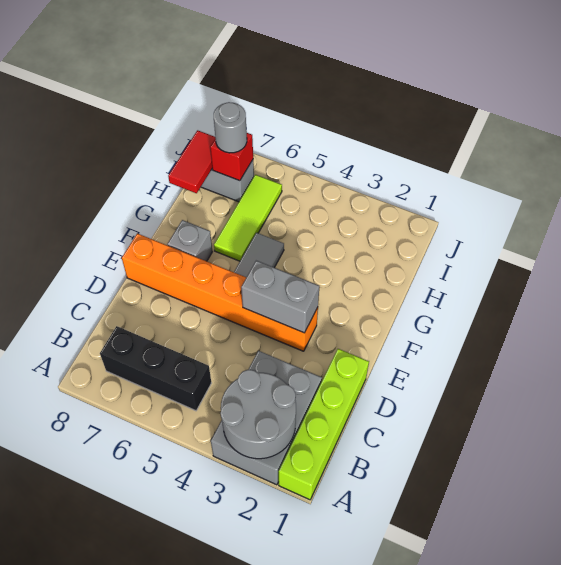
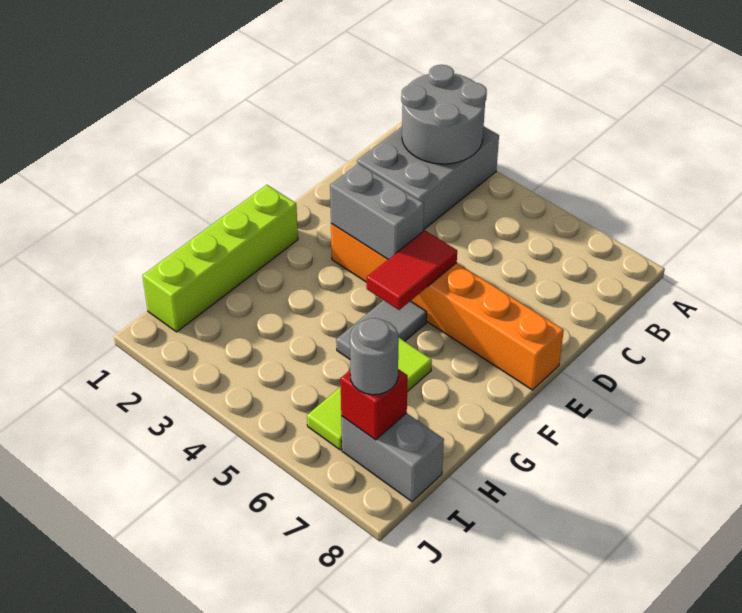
lime 1x4 brick [279,349,369,500] -> lime 1x4 brick moved to [142,185,298,332]
black 1x3 brick [100,326,211,411] -> none
grey 1x1 brick [167,220,212,261] -> none
red 1x2 tile [168,130,216,193] -> red 1x2 tile moved to [367,230,457,310]

